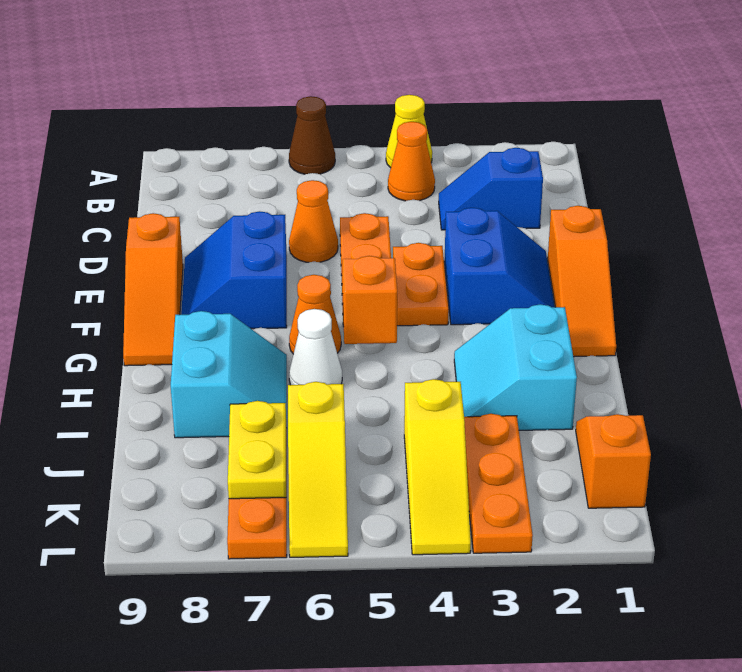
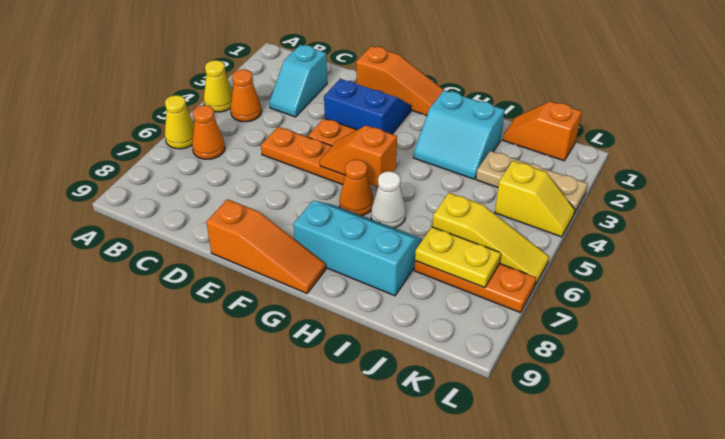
brown 1x1 cone [289,96,335,174] -> yellow 1x1 cone [165,95,194,149]
blue 1x2 slope [439,148,543,230] -> cyan 1x2 slope [269,45,327,117]
orange 1x1 cone [289,180,338,262] -> orange 1x1 cone moved to [192,105,225,159]
blue 2x2 slope [181,211,287,329] -> none
cyan 2x2 slope [171,311,287,438] -> cyan 2x3 slope [293,201,423,296]
orange 1x3 plate [464,414,533,553] -> tan 1x3 plate [476,151,588,214]
yellow 1x3 slope [404,379,471,555] -> yellow 1x2 slope [495,161,575,237]

